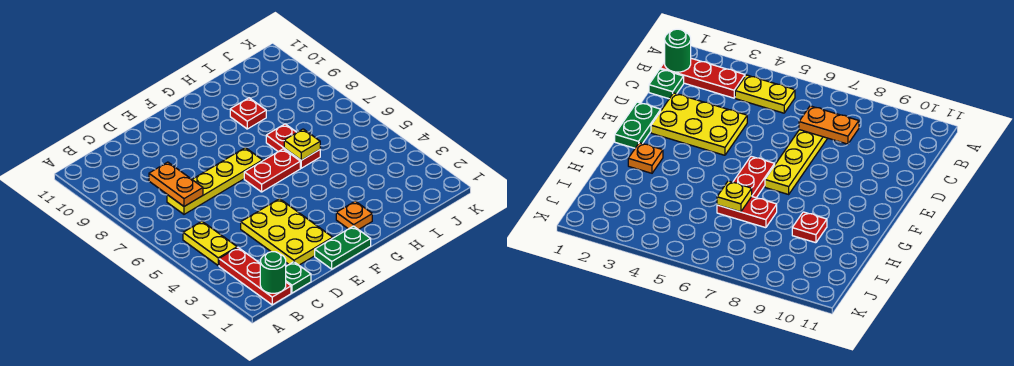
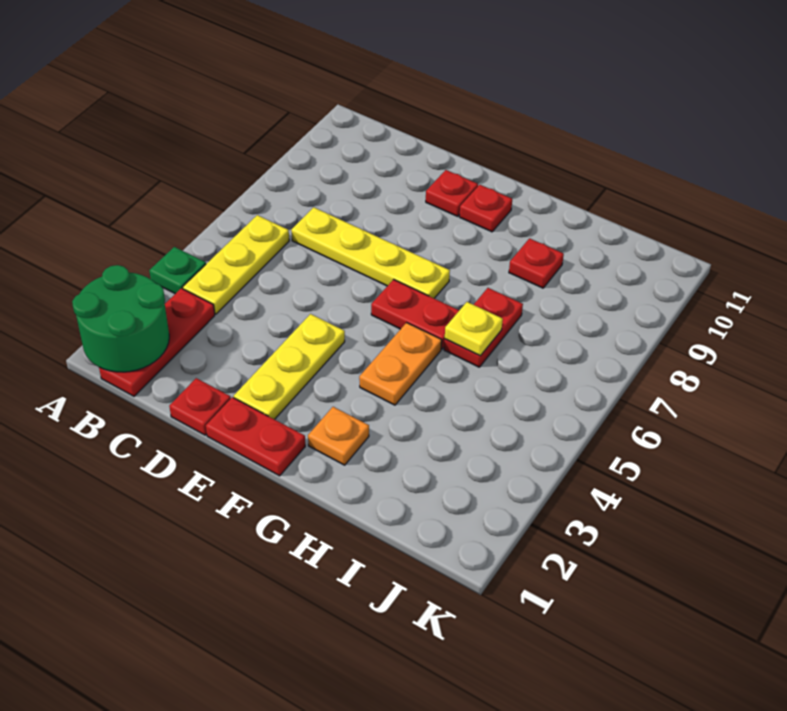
green 1x1 round brick [260,252,286,293] -> green 2x2 round brick [72,265,169,372]
yellow 1x2 plate [183,221,237,265] -> yellow 1x3 plate [183,215,289,314]
green 1x1 plate [286,262,311,293] -> green 1x1 plate moved to [149,247,206,294]
orange 1x2 plate [149,162,203,206] -> orange 1x2 plate moved to [359,323,442,405]
none -> red 1x1 plate [169,378,231,435]
yellow 2x3 plate [241,199,333,265] -> yellow 1x3 plate [234,314,345,419]
green 1x2 plate [315,226,371,269] -> red 1x2 plate [206,397,305,476]
none -> red 1x1 plate [426,170,478,216]
none -> red 1x1 plate [459,185,512,232]

